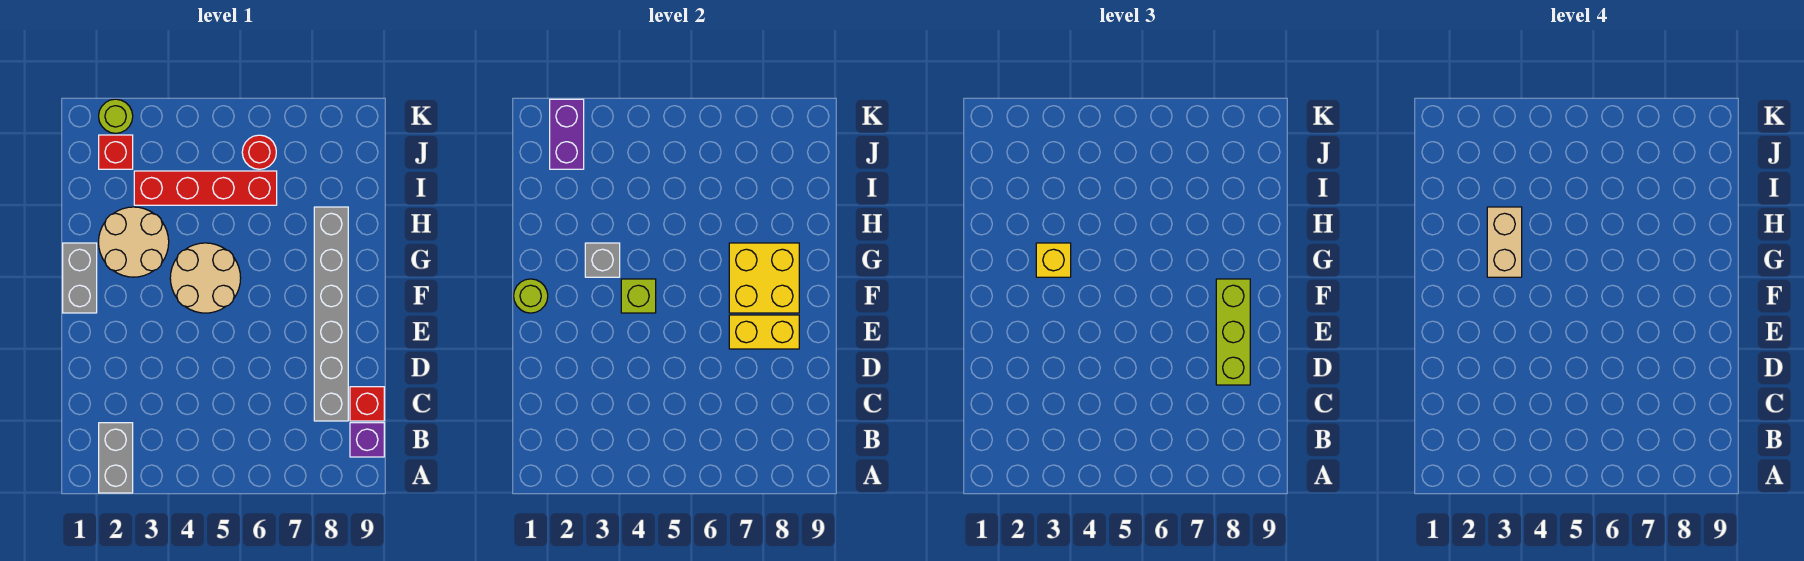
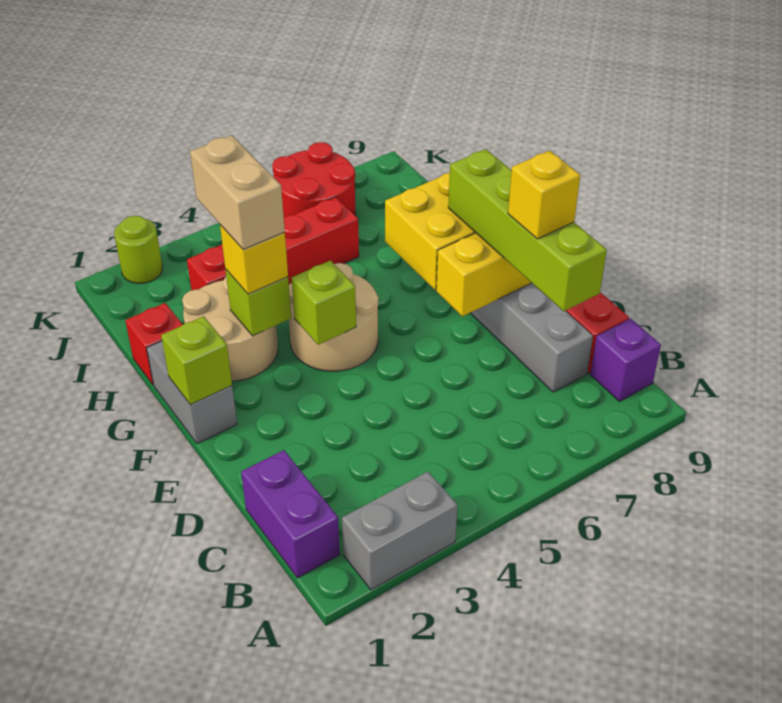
grey 1x2 brick [99,423,133,493] -> grey 1x2 brick turned to [342,472,457,590]
lime 1x3 brick [1216,279,1250,385] -> lime 1x4 brick [448,149,607,311]
none -> yellow 1x1 brick [508,151,580,239]
lime 1x1 round brick [514,279,548,313] -> lime 1x1 brick [161,316,232,405]
grey 1x1 brick [585,243,620,277] -> lime 1x1 brick [225,269,291,336]
red 1x1 brick [99,135,133,169] -> red 1x1 brick moved to [125,303,183,385]
purple 1x2 brick [550,99,584,169] -> purple 1x2 brick moved to [241,450,340,578]
red 1x1 round brick [242,135,276,169] -> red 2x2 round brick [272,142,356,217]

